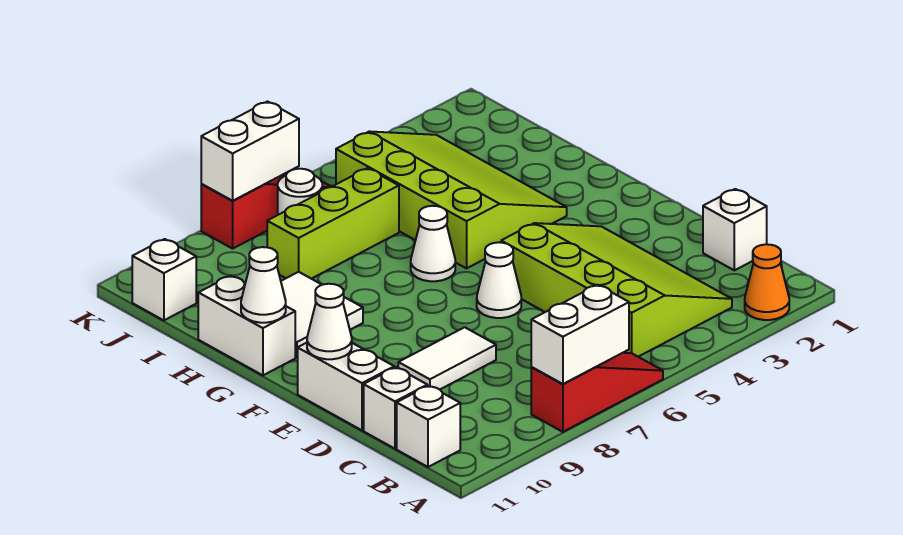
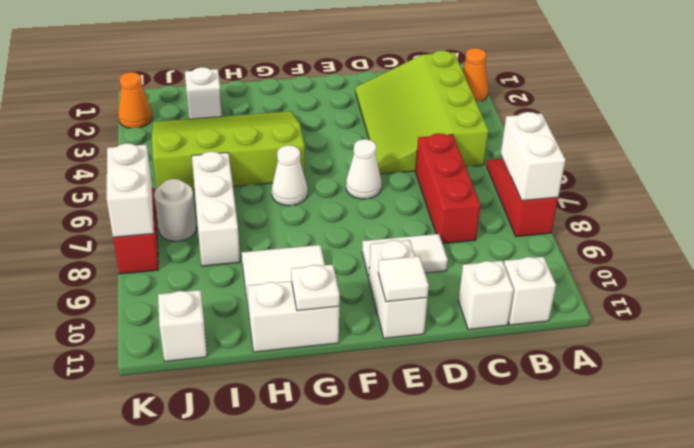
lime 3x4 slope [501,223,732,357] -> lime 3x4 slope turned to [356,51,489,174]
white 1x1 brick [703,189,767,270] -> white 1x1 brick moved to [185,67,222,119]
none -> red 1x3 brick [415,133,480,244]
white 1x2 tile [398,327,496,389] -> white 1x2 tile turned to [362,234,448,278]
white 1x2 brick [298,343,394,430] -> white 1x2 brick turned to [369,240,428,338]
white 1x1 cone [307,284,352,359] -> white 1x1 tile [378,256,429,302]
white 1x1 cone [241,247,286,323] -> white 1x1 plate [291,264,340,311]
lime 1x3 brick [267,168,399,279] -> white 1x3 brick [192,152,240,266]
none -> orange 1x1 cone [118,72,152,128]

